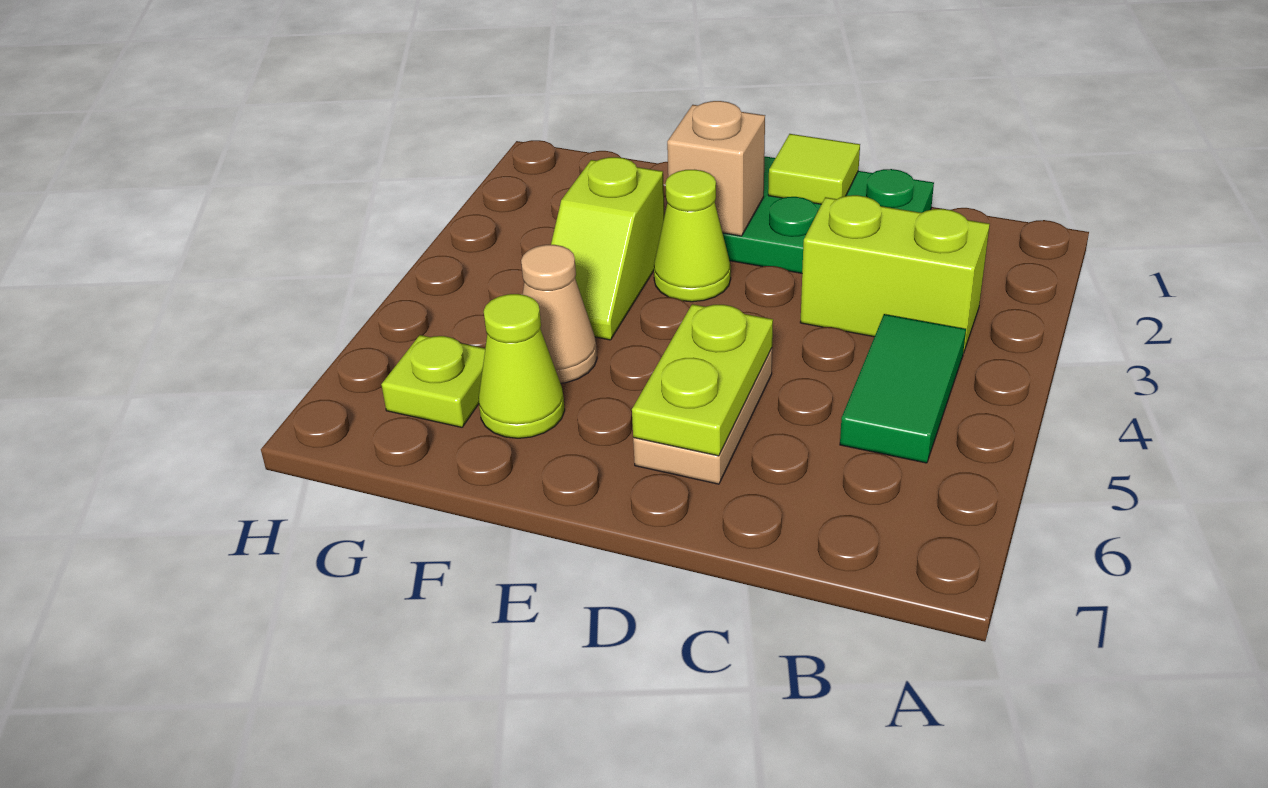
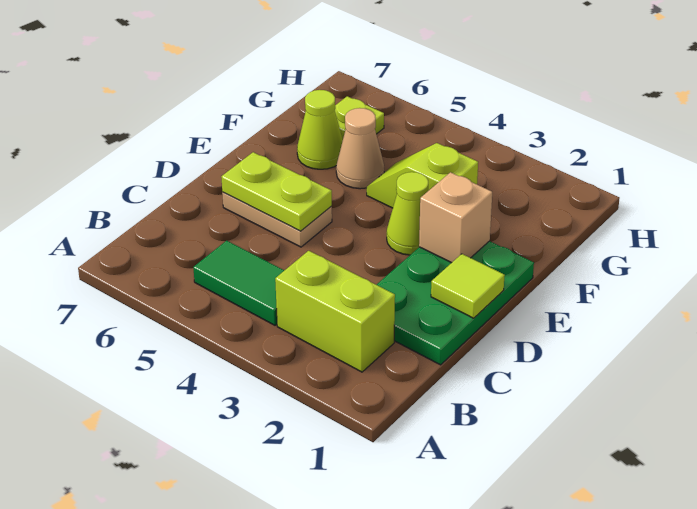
lime 1x2 brick [800,195,990,353] -> lime 1x2 brick turned to [275,251,395,372]

